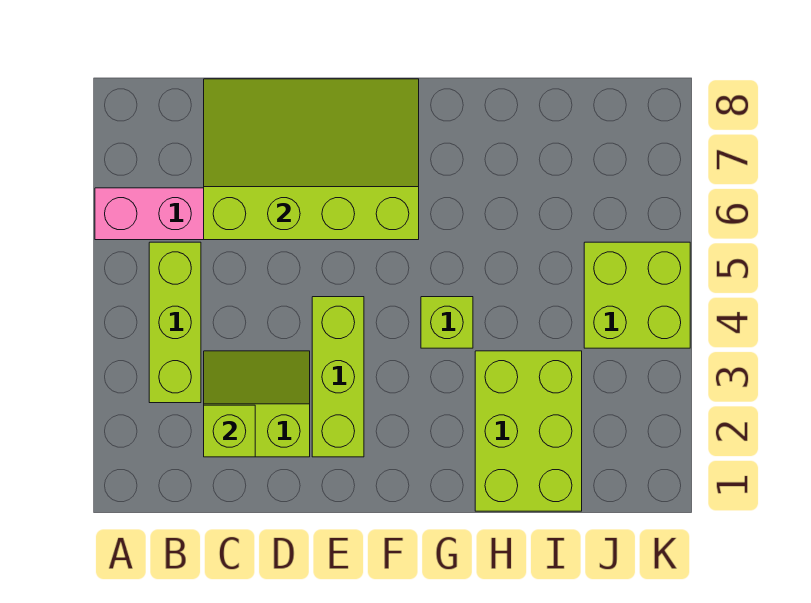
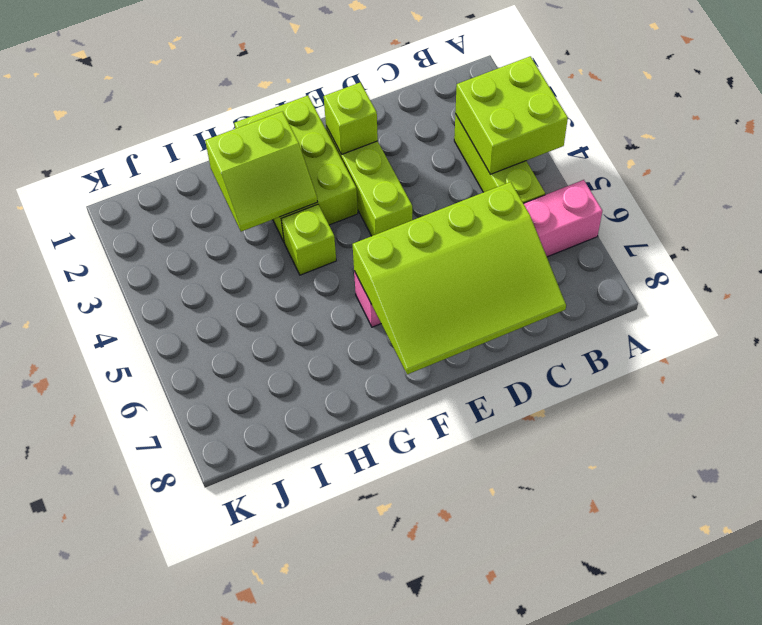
lime 2x2 slope [204,351,310,457] -> lime 2x2 slope moved to [205,111,317,232]
lime 1x1 brick [204,405,255,457] -> lime 1x1 brick moved to [324,83,378,155]
lime 2x3 brick [475,351,582,511] -> lime 2x3 brick moved to [234,96,358,242]
lime 2x2 brick [584,242,690,348] -> lime 2x2 brick moved to [455,56,568,174]

